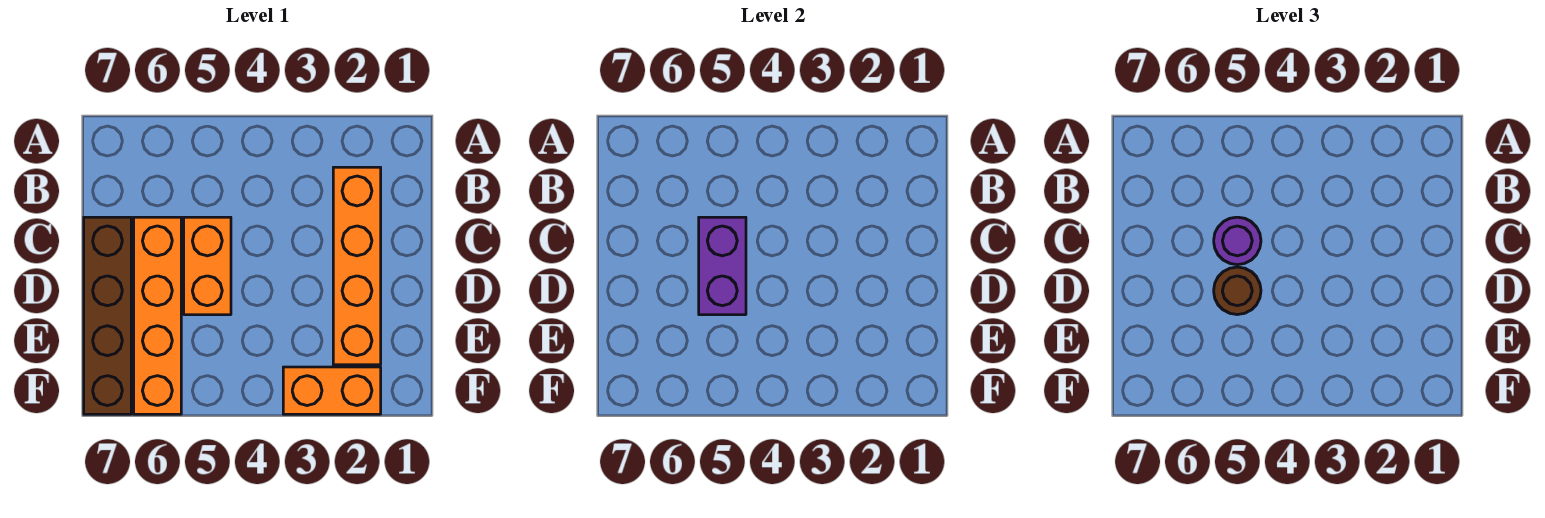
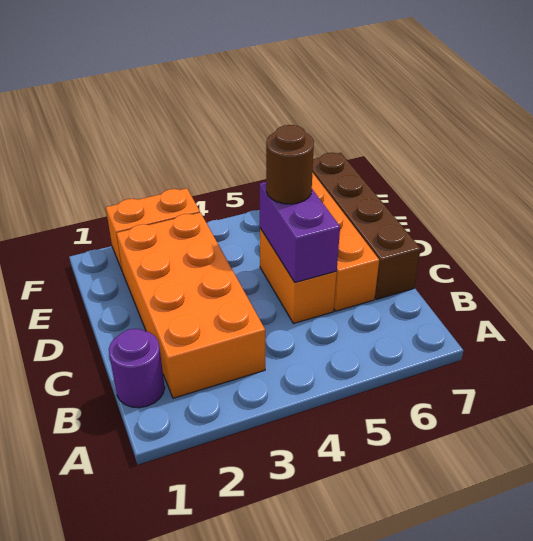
orange 1x4 brick [333,167,381,365] -> orange 2x4 brick [116,213,265,398]
purple 1x1 round brick [1214,217,1261,265] -> purple 1x1 round brick moved to [109,329,165,408]

